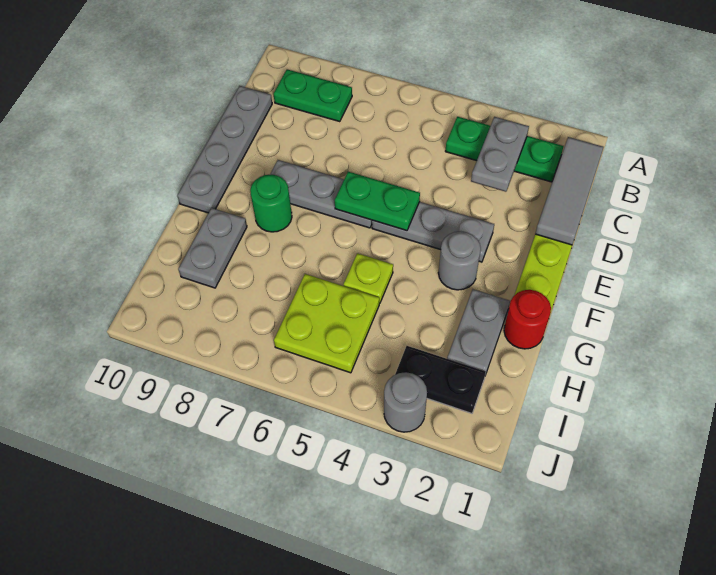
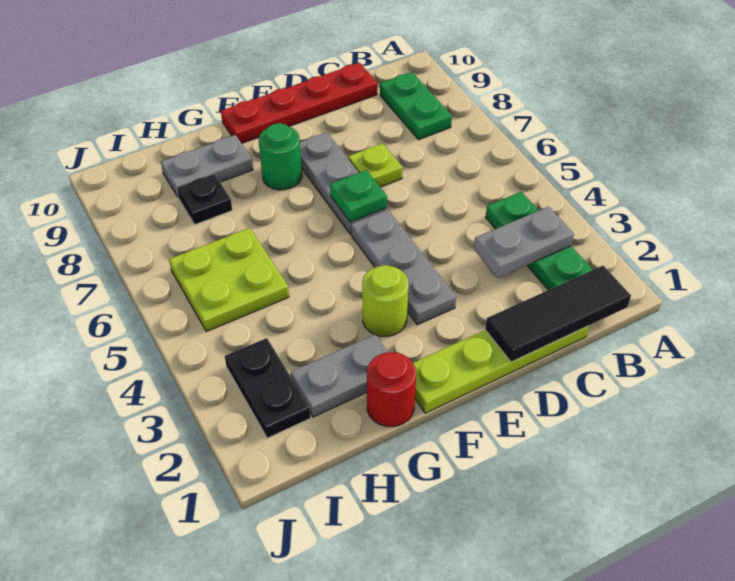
grey 1x3 tile [535,137,604,245] -> black 1x3 tile [485,266,631,362]
grey 1x4 plate [177,86,272,213] -> red 1x4 plate [221,63,377,143]
green 1x2 plate [335,172,420,231] -> green 1x1 plate [330,170,387,222]
grey 1x1 round brick [438,231,481,290] -> lime 1x1 round brick [362,265,409,336]
lime 1x1 plate [343,253,393,303] -> lime 1x1 plate moved to [348,143,403,187]
none -> black 1x1 plate [177,174,232,225]
grey 1x1 round brick [384,372,427,432] -> none

